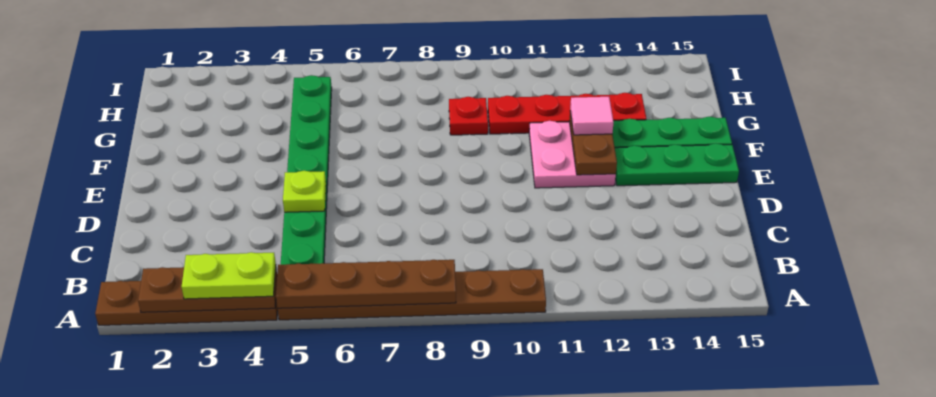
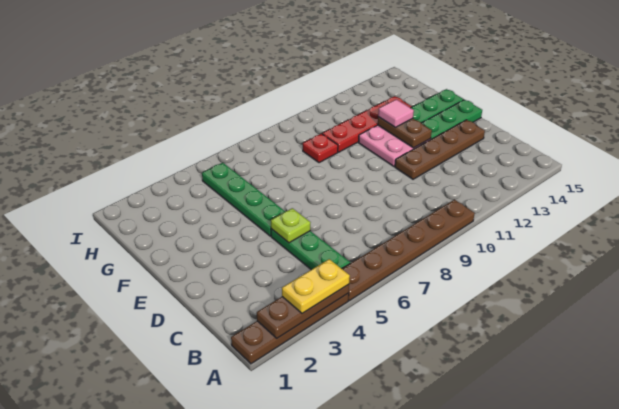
lime 1x2 plate [182,252,276,299] -> yellow 1x2 plate [282,259,350,313]
brown 1x4 plate [276,260,456,308] -> brown 1x4 plate moved to [395,120,485,179]

